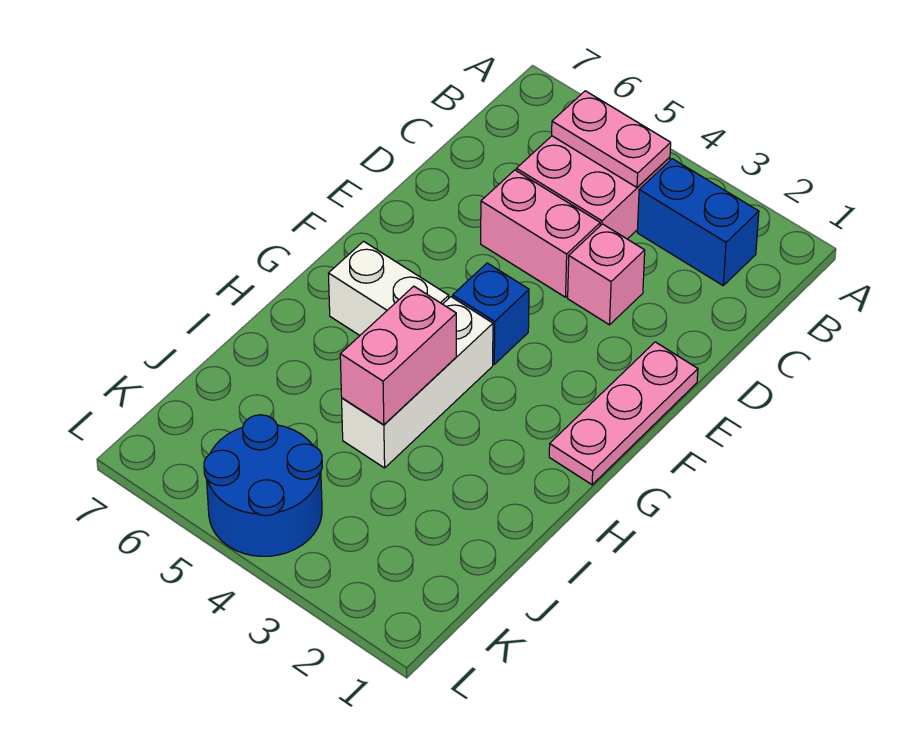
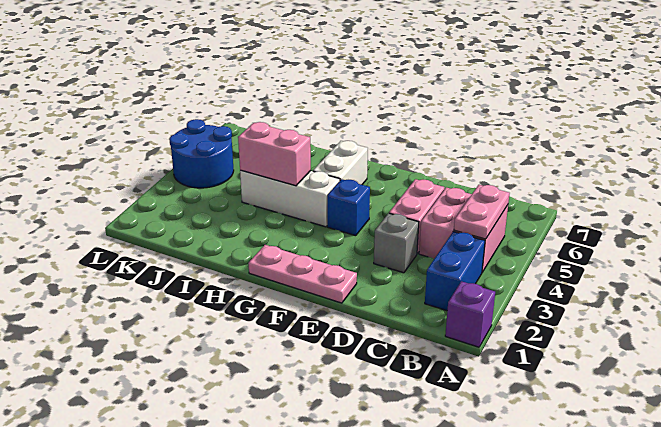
none -> purple 1x1 brick [445,281,495,347]
pink 1x1 brick [568,224,645,325] -> grey 1x1 brick [374,213,419,273]

